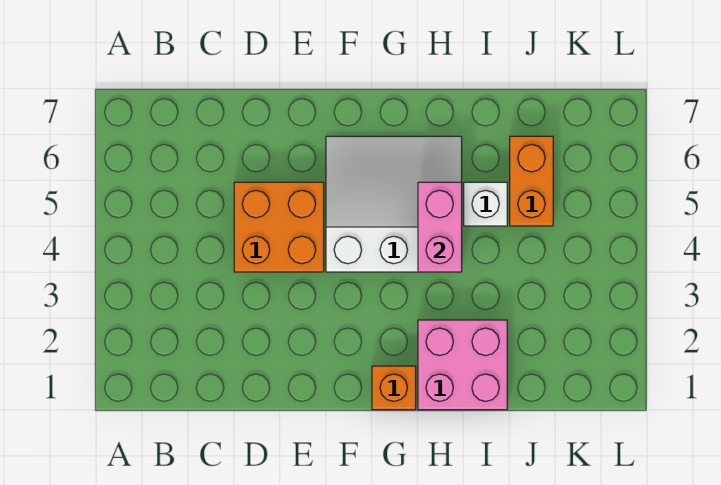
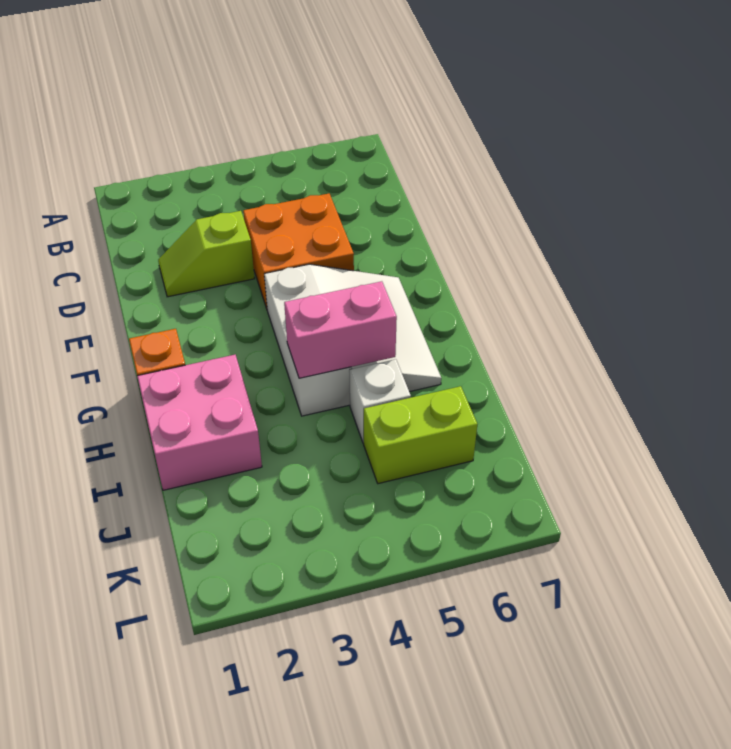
none -> lime 1x2 slope [158,211,255,297]
orange 1x2 brick [510,136,553,226] -> lime 1x2 brick [364,386,477,484]

